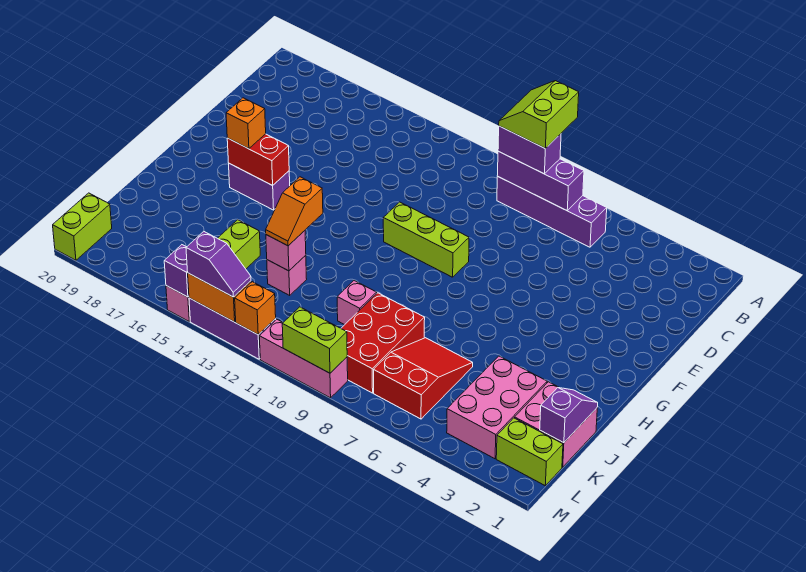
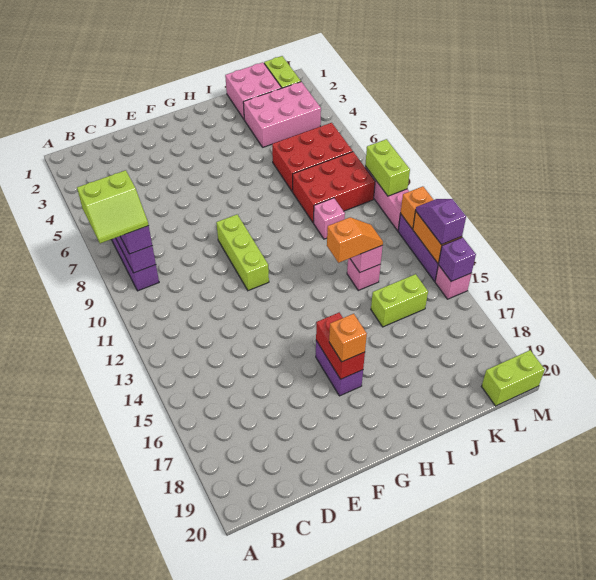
purple 1x2 slope [540,388,598,443] -> none
red 2x3 slope [374,338,473,419] -> red 2x3 brick [272,123,353,192]

